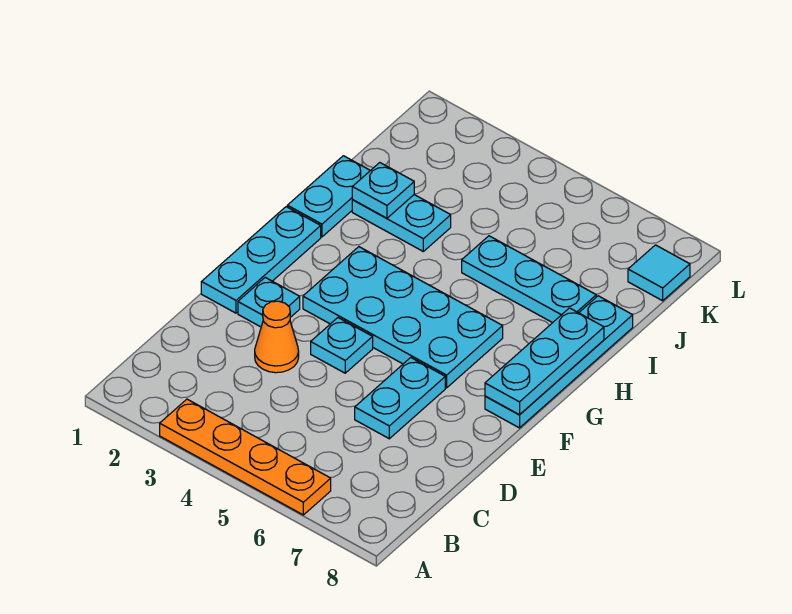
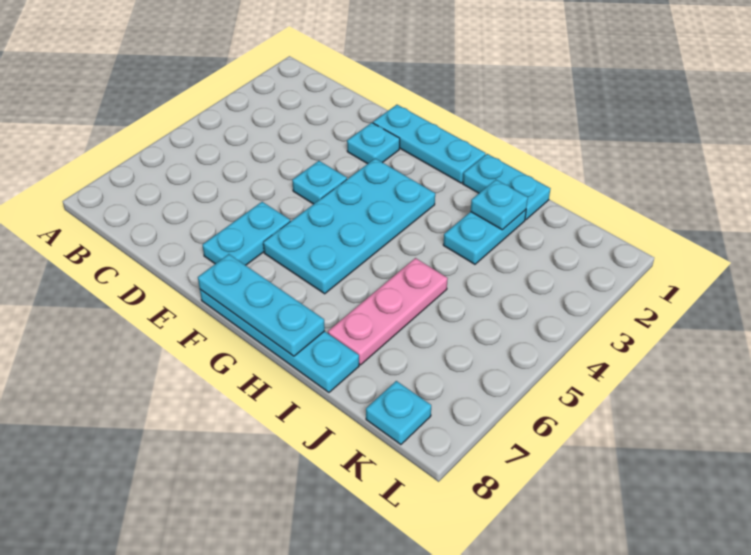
orange 1x4 plate [160,399,331,515] -> none
orange 1x1 cone [255,301,299,373] -> none
cyan 1x2 plate [355,358,445,439] -> cyan 1x2 plate turned to [202,202,290,265]
cyan 1x3 plate [462,236,596,323] -> pink 1x3 plate [328,258,448,365]
cyan 1x1 tile [628,245,690,301] -> cyan 1x1 plate [366,381,431,445]

